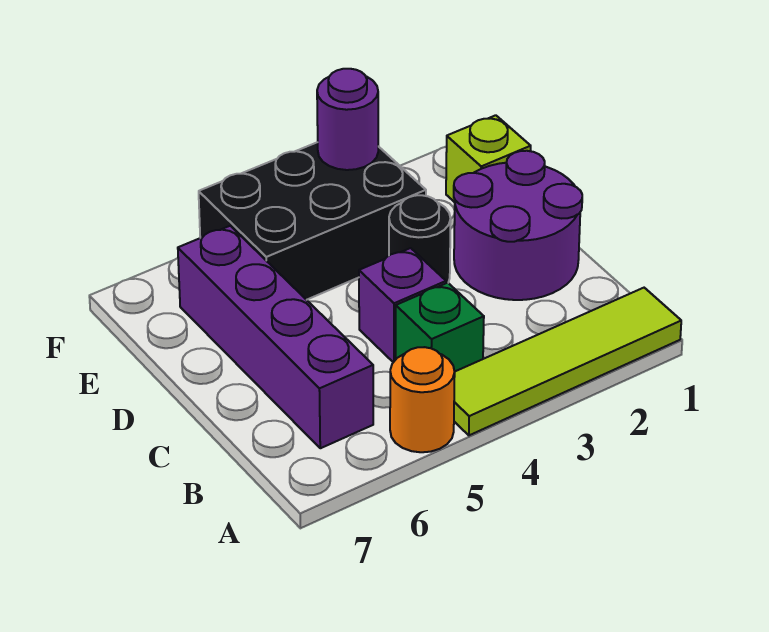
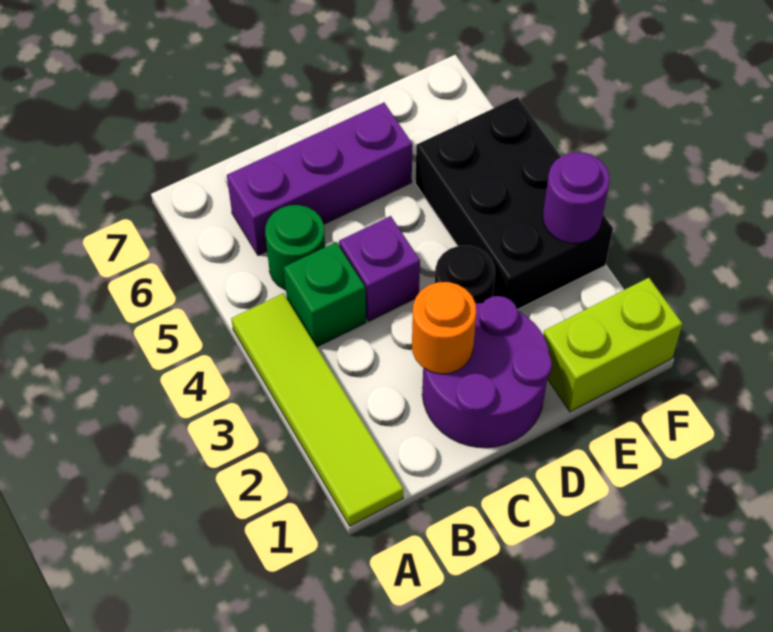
orange 1x1 round brick [390,347,455,452] -> orange 1x1 round brick moved to [412,282,476,374]
none -> green 1x1 round brick [265,205,325,290]
purple 1x4 brick [178,226,373,448] -> purple 1x3 brick [227,103,412,255]
lime 1x1 brick [446,115,531,202] -> lime 1x2 brick [543,278,682,412]

